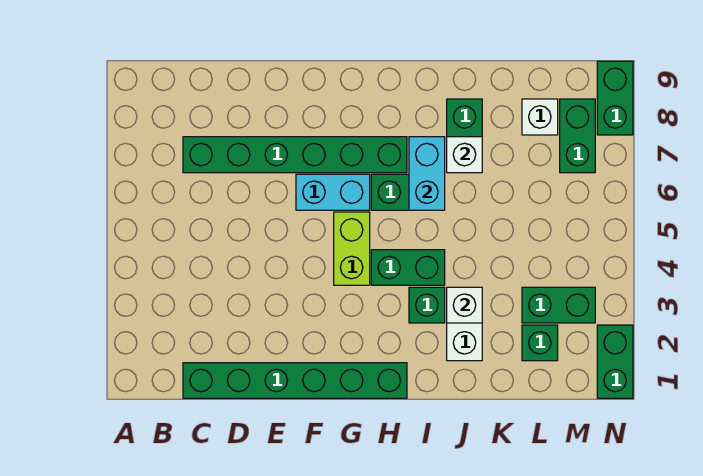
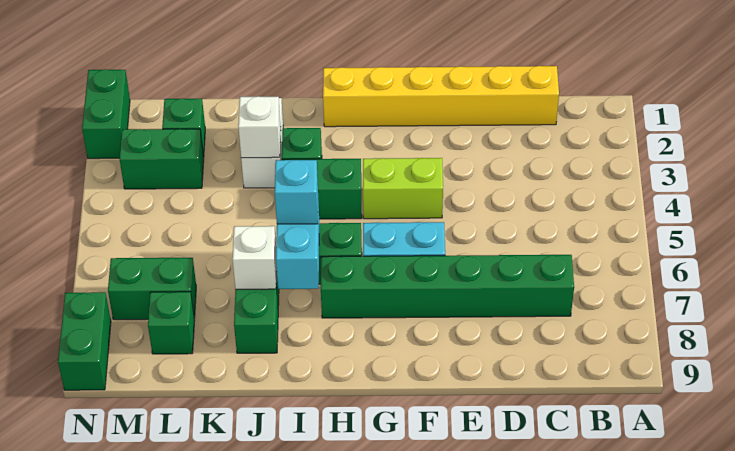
green 1x6 brick [183,363,407,398] -> yellow 1x6 brick [323,66,559,127]
lime 1x2 brick [334,212,370,285] -> lime 1x2 brick turned to [363,158,443,219]
none -> cyan 1x1 brick [275,160,318,224]
white 1x1 brick [522,99,558,135] -> green 1x1 brick [148,292,194,354]
green 1x2 brick [560,99,595,173] -> green 1x2 brick turned to [108,258,196,320]

